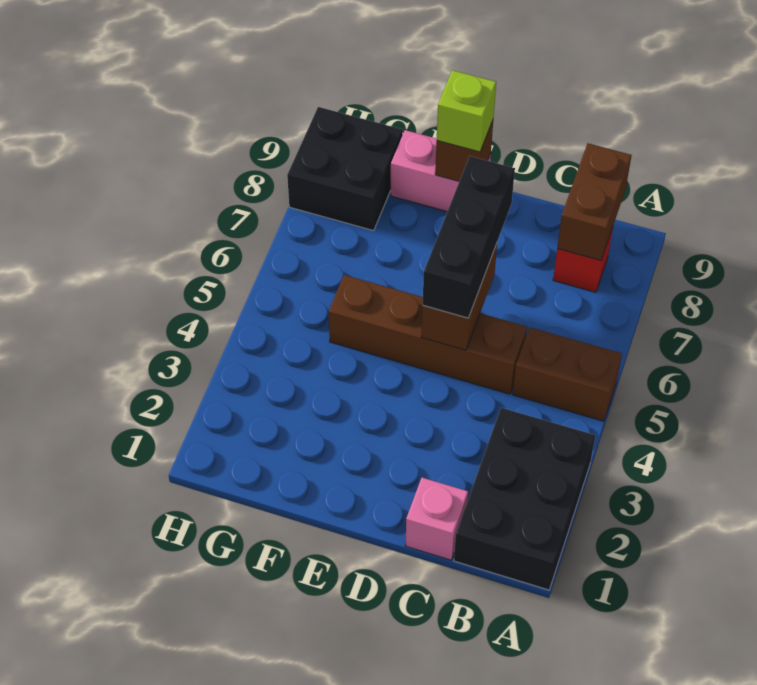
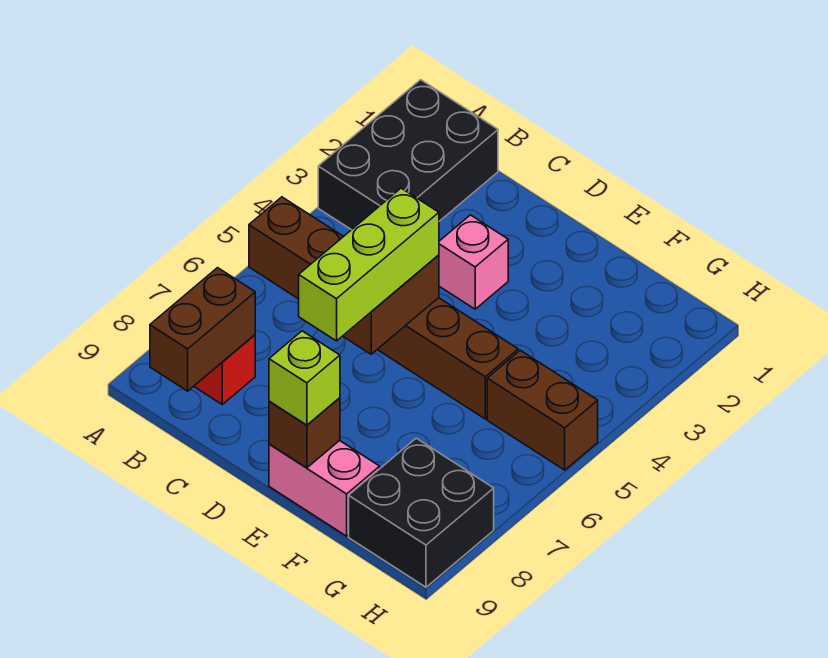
pink 1x1 brick [406,478,468,560] -> pink 1x1 brick moved to [439,215,508,309]
black 1x3 brick [423,156,515,318] -> lime 1x3 brick [299,188,439,341]
none -> brown 1x2 brick [487,350,598,470]

